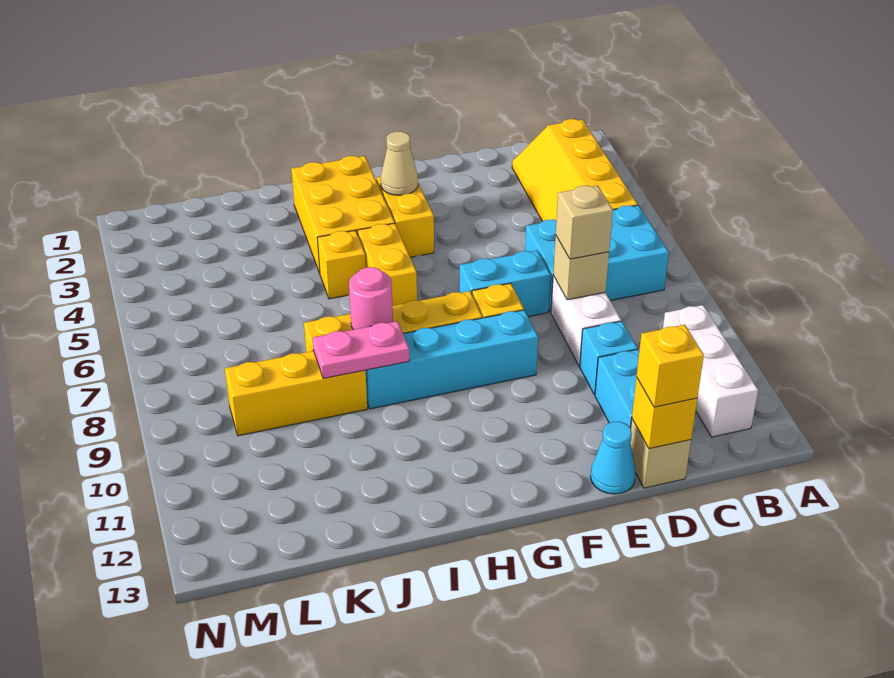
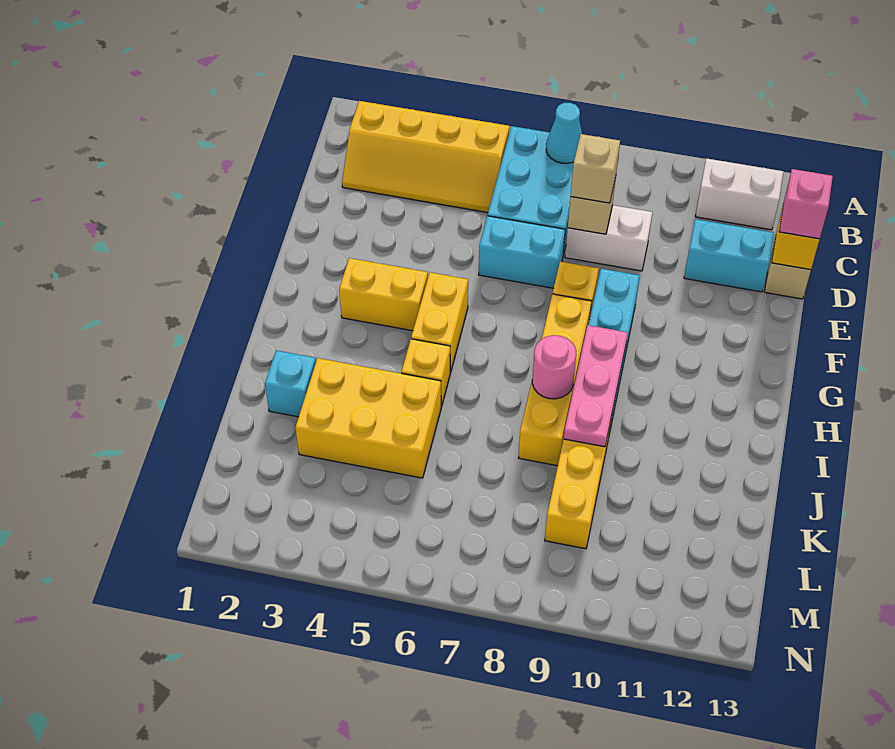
white 1x3 brick [663,305,758,437] -> white 1x2 brick [695,158,784,230]
cyan 1x1 brick [580,321,638,395] -> cyan 1x1 brick moved to [265,350,316,417]
yellow 1x1 brick [637,325,704,407] -> pink 1x1 brick [779,169,833,239]
cyan 1x2 brick [459,251,551,317] -> cyan 1x2 brick turned to [479,216,565,288]
cyan 1x1 cone [591,422,636,494] -> cyan 1x1 cone moved to [546,103,582,163]
tan 1x1 cone [381,131,418,195] -> none
yellow 2x3 brick [291,156,395,273] -> yellow 2x3 brick moved to [295,358,441,478]
yellow 1x2 brick [357,223,417,306] -> yellow 1x2 brick turned to [411,272,468,372]
pink 1x2 plate [313,321,410,378] -> pink 1x3 plate [564,325,628,447]

